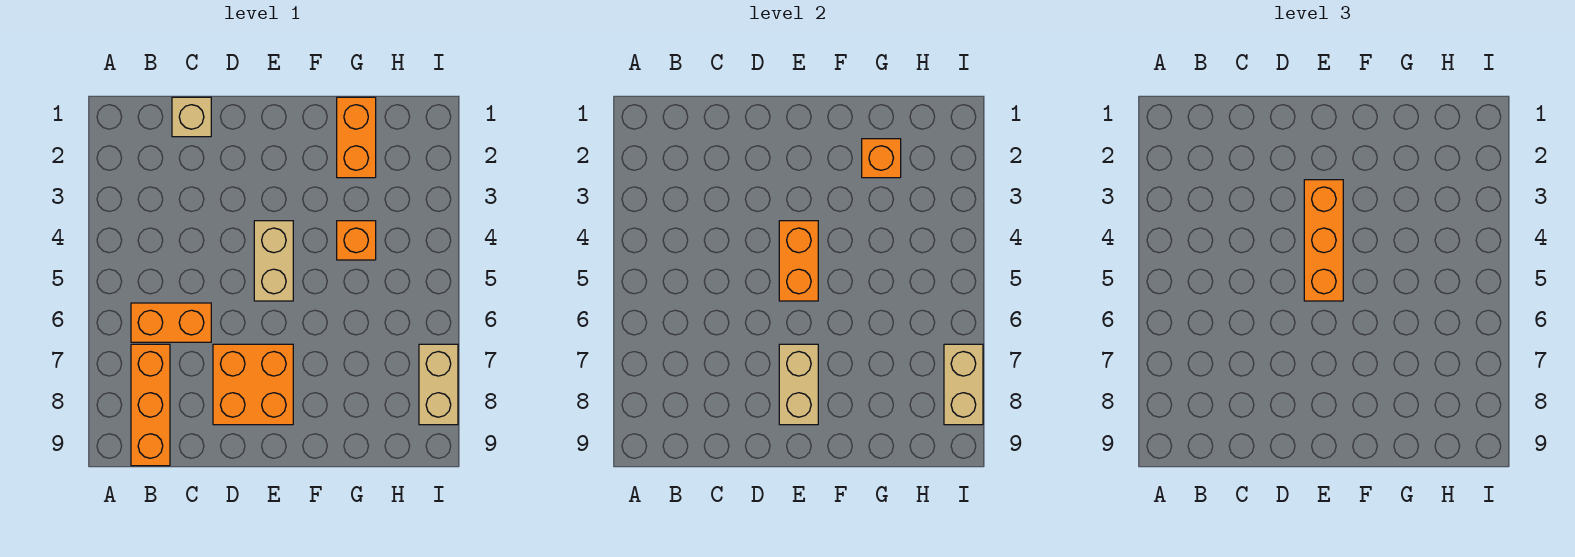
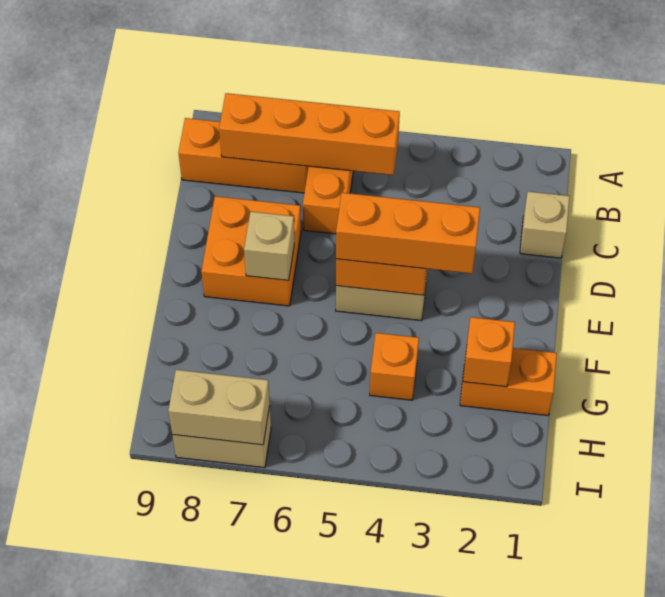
none -> orange 1x4 brick [219,93,400,175]
tan 1x2 brick [779,344,818,425] -> tan 1x1 brick [244,212,294,280]

